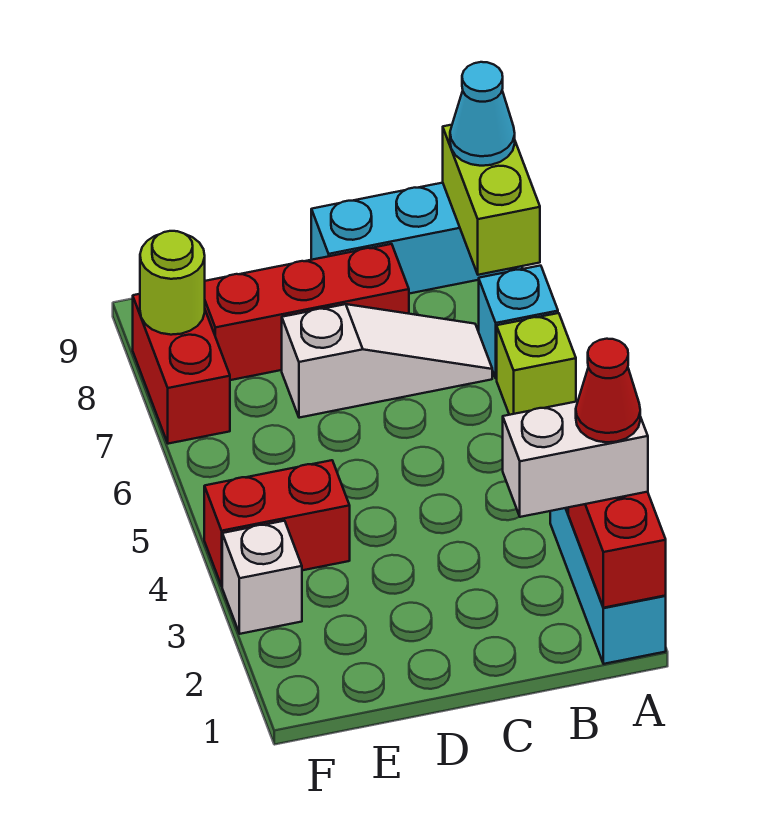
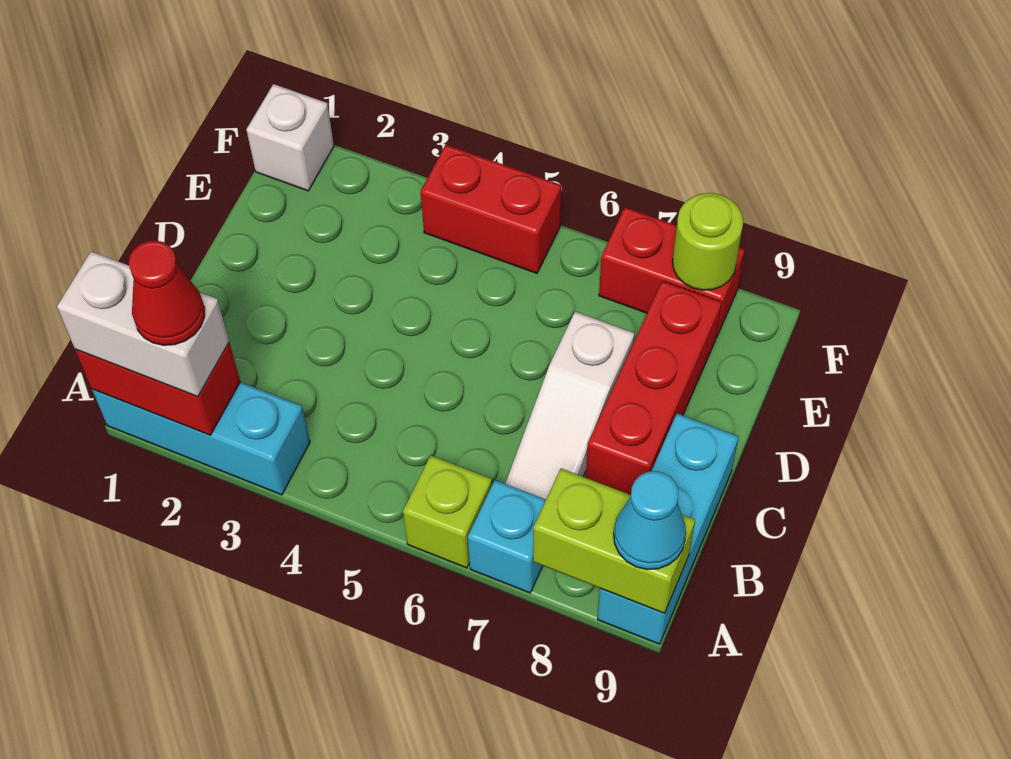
white 1x2 brick [503,401,648,517] -> white 1x2 brick turned to [57,251,229,397]
red 1x2 brick [204,460,350,586] -> red 1x2 brick turned to [420,145,561,273]
white 1x1 brick [222,521,302,634] -> white 1x1 brick moved to [246,84,334,191]

